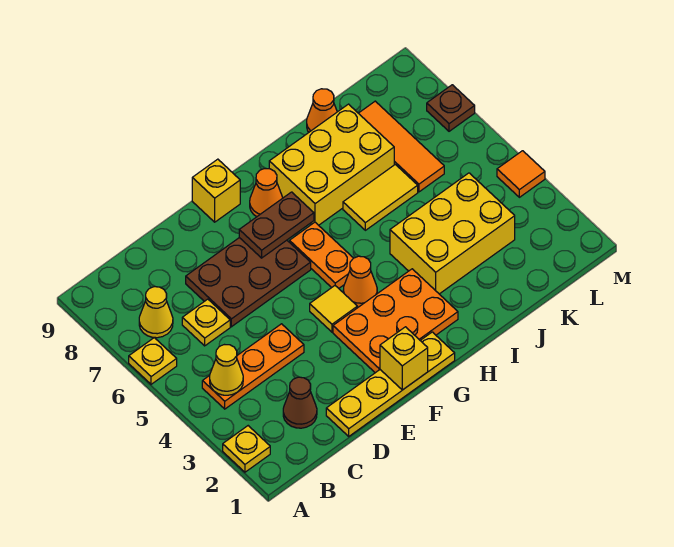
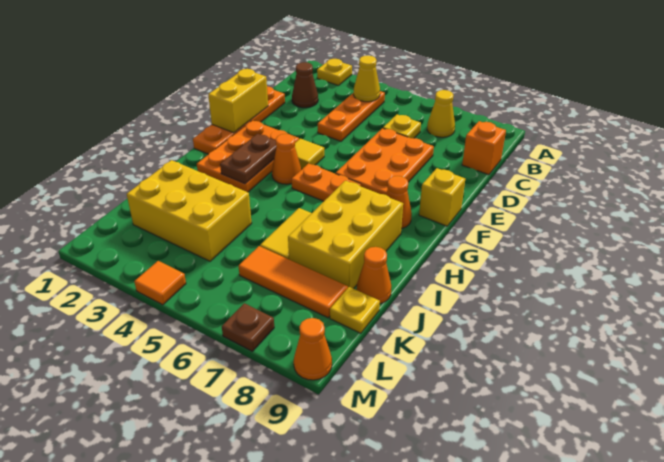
yellow 1x1 plate [129,338,177,384] -> yellow 1x1 plate moved to [330,287,380,333]
none -> orange 1x1 brick [462,121,506,175]
yellow 1x4 plate [326,332,455,436] -> orange 1x4 plate [193,86,285,154]
brown 2x3 plate [186,238,311,327] -> orange 2x3 plate [336,128,434,195]
yellow 1x1 brick [380,327,428,390] -> yellow 1x2 brick [208,69,268,133]
brown 1x2 plate [239,192,314,258] -> brown 1x2 plate moved to [220,134,277,184]
yellow 2x3 brick [390,173,515,294] -> yellow 2x3 brick turned to [127,160,252,261]
none -> orange 1x1 cone [294,318,332,380]

